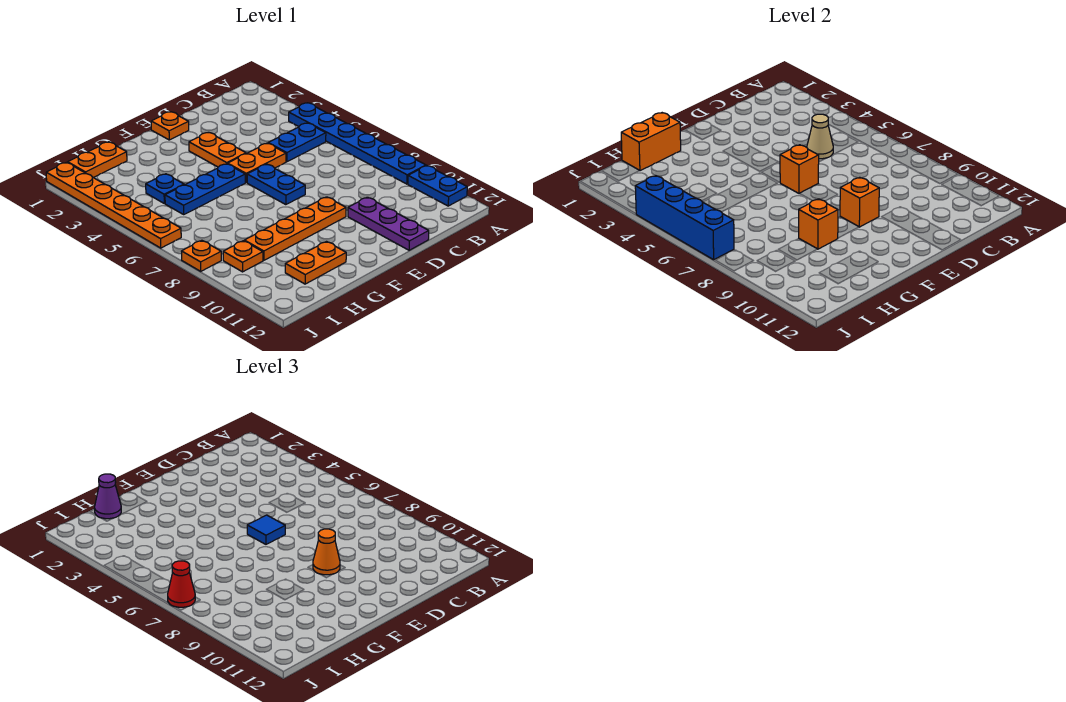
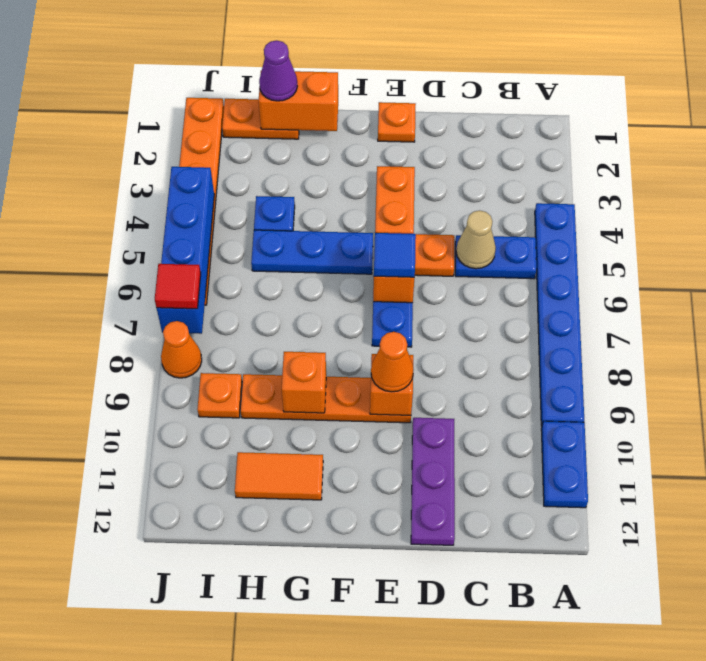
orange 1x2 plate [285,242,346,284] -> orange 1x2 tile [235,452,323,500]
red 1x1 cone [168,561,195,607] -> red 1x1 tile [155,264,201,309]
orange 1x1 plate [182,240,221,271] -> orange 1x1 cone [161,321,202,378]

